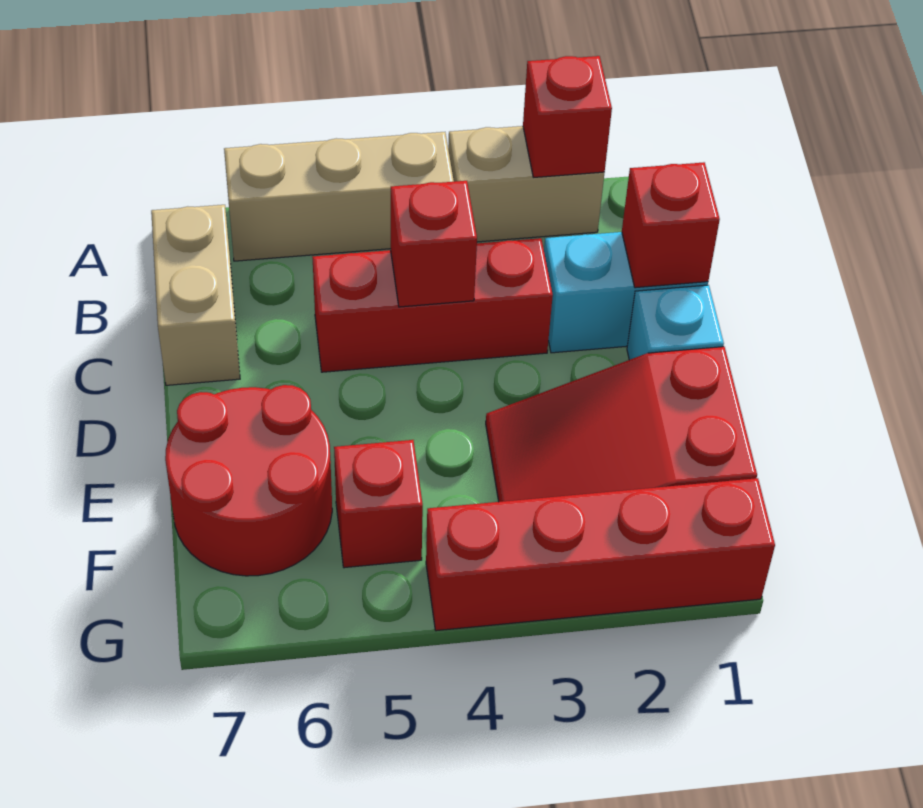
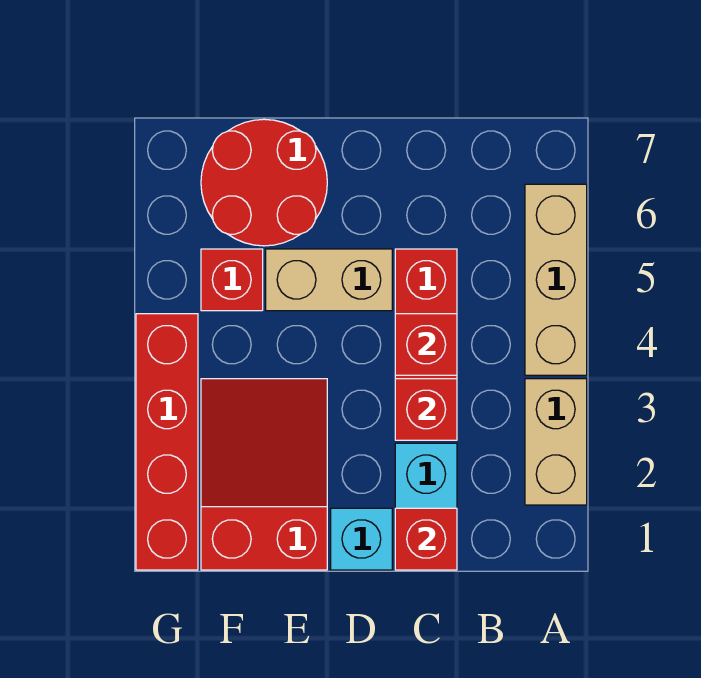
red 1x1 brick [523,56,612,177] -> red 1x1 brick moved to [395,379,457,440]
tan 1x2 brick [151,205,240,385] -> tan 1x2 brick moved to [266,249,392,311]

